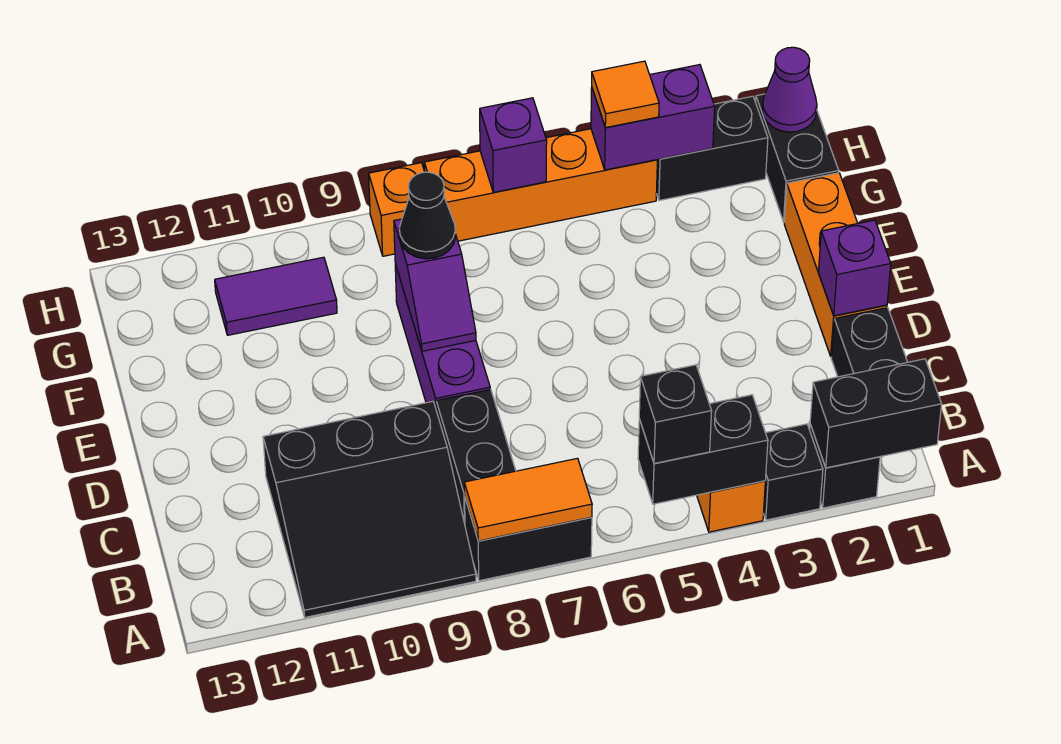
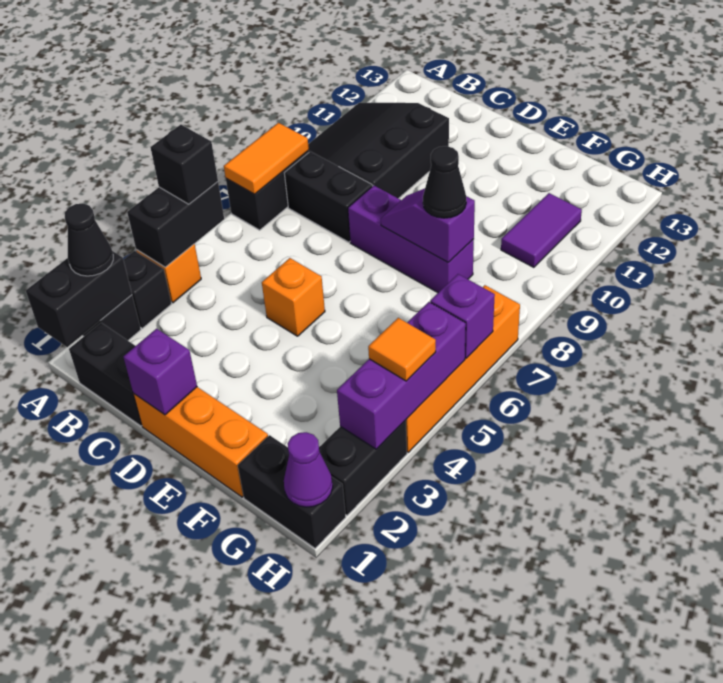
none -> black 1x1 cone [65,203,113,276]
purple 1x2 brick [591,65,715,170] -> purple 1x3 brick [337,302,466,449]
orange 1x1 brick [369,163,425,256] -> orange 1x1 brick moved to [262,258,325,336]

